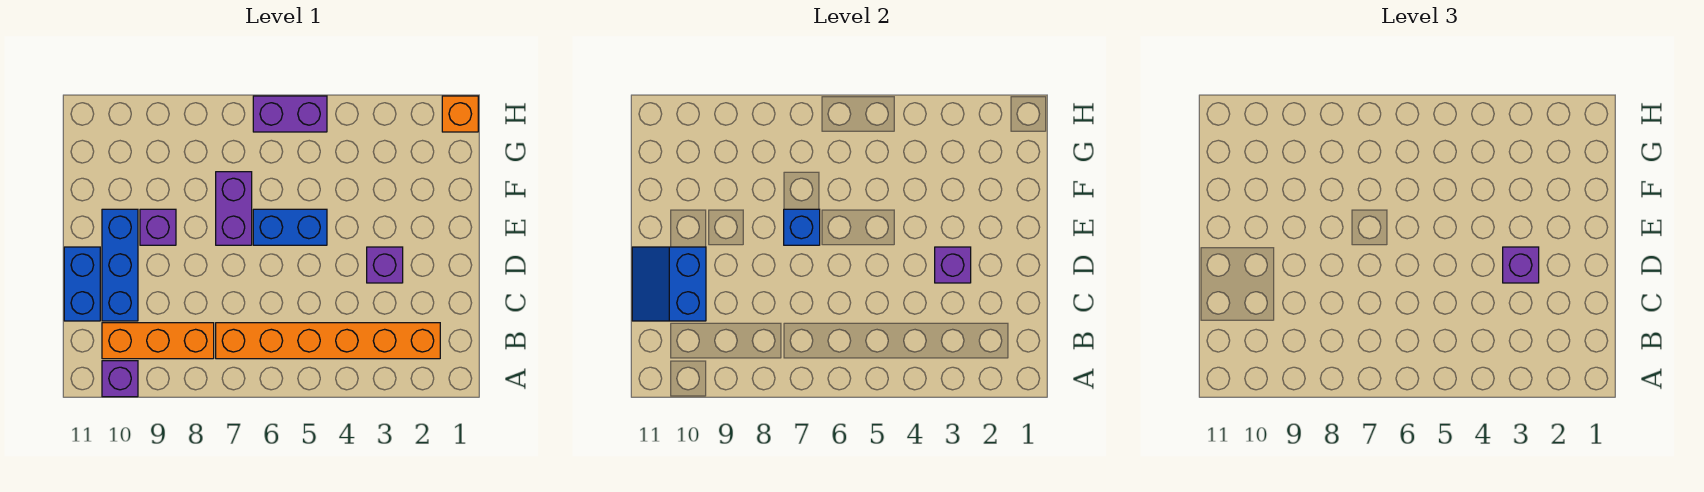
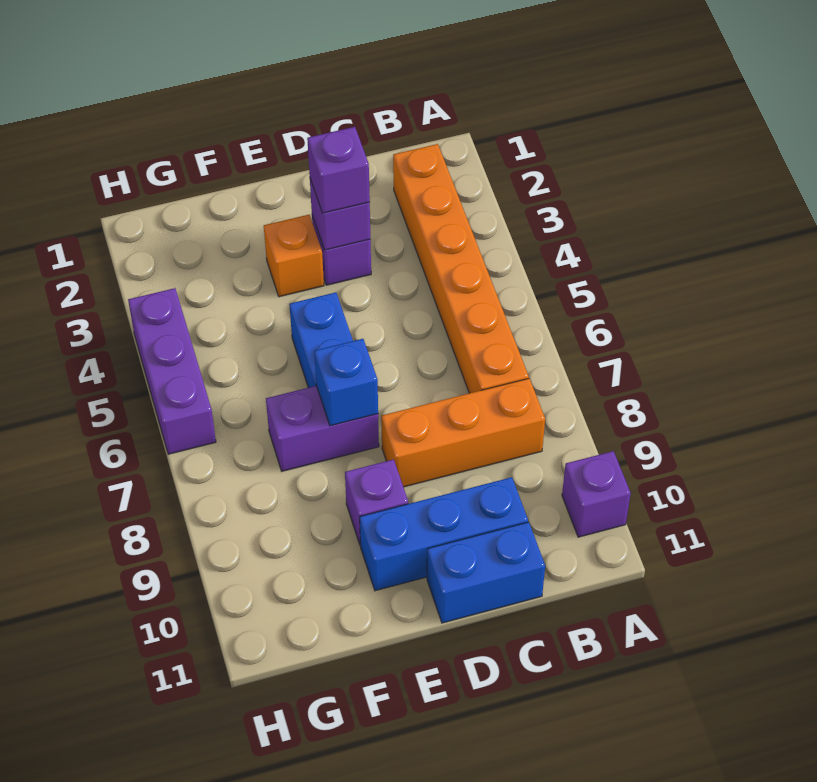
orange 1x3 brick [102,323,214,359] -> orange 1x3 brick turned to [381,379,545,487]
blue 2x2 slope [632,247,706,321] -> none
orange 1x1 brick [442,96,478,132] -> orange 1x1 brick moved to [264,215,324,297]
purple 1x2 brick [253,96,327,132] -> purple 1x3 brick [128,288,216,454]

